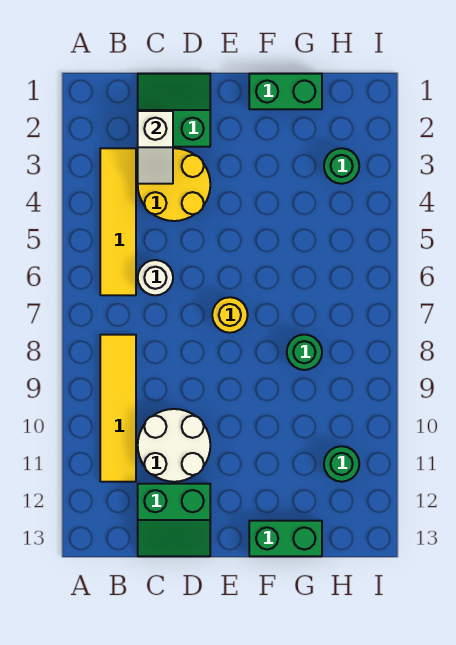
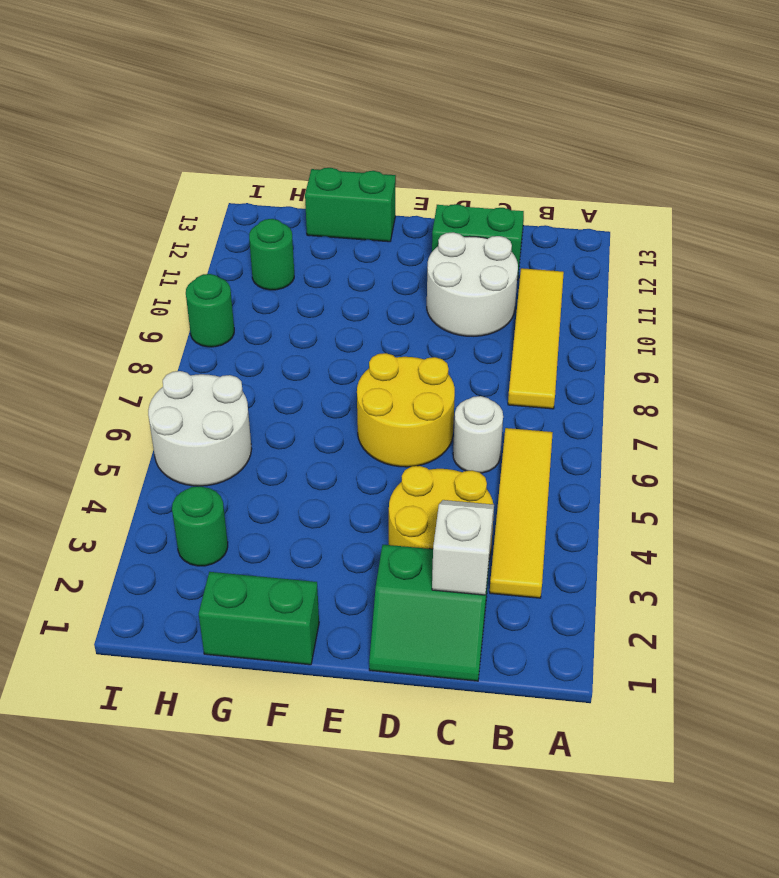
yellow 1x1 round brick [212,297,248,333] -> yellow 2x2 round brick [357,353,455,467]
green 1x1 round brick [287,335,322,370] -> green 1x1 round brick moved to [186,274,234,347]
none -> white 2x2 round brick [148,371,252,486]

